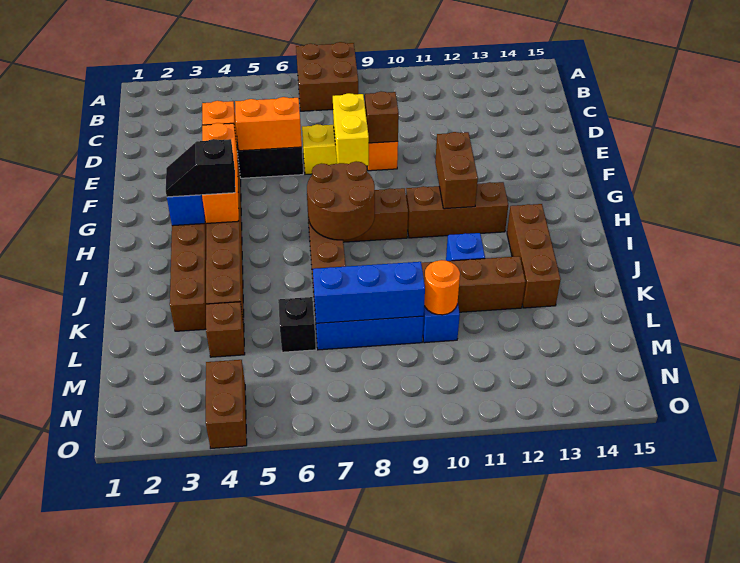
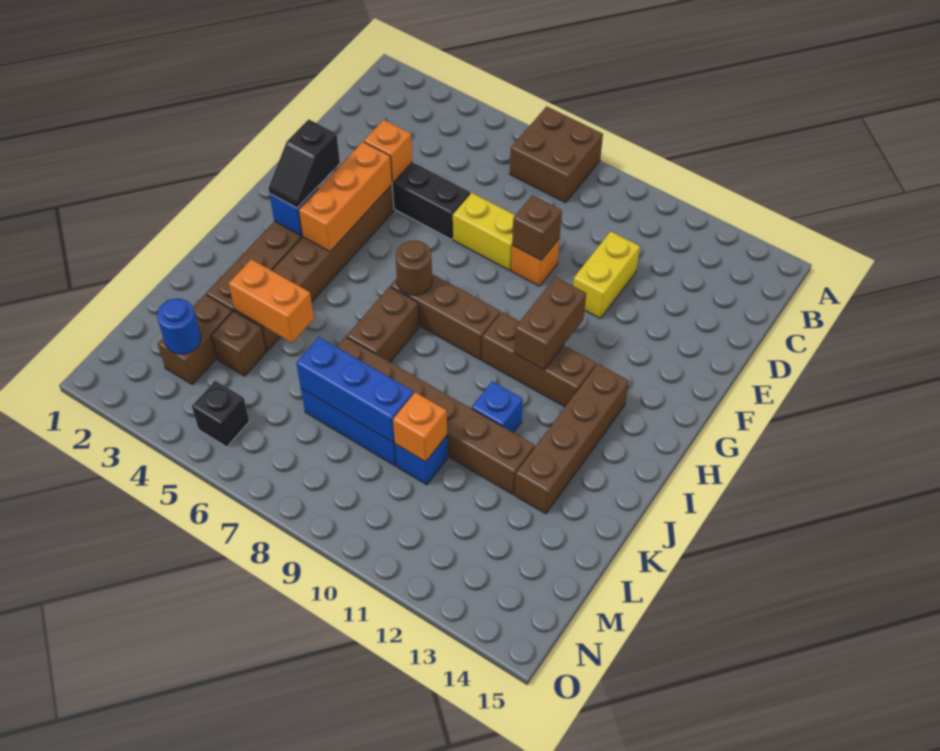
orange 1x2 brick [235,97,302,151] -> orange 1x2 brick moved to [229,259,314,343]
yellow 1x2 brick [333,93,369,166] -> yellow 1x2 brick moved to [573,231,640,318]
black 1x2 slope [166,139,235,197] -> black 1x2 slope turned to [268,119,340,208]
brown 2x2 round brick [307,161,375,240] -> brown 1x1 round brick [396,240,432,295]
brown 1x3 brick [507,204,561,308] -> brown 1x4 brick [515,364,629,514]
black 1x1 brick [278,297,316,352] -> black 1x1 brick moved to [192,381,249,447]
orange 1x1 round brick [424,260,460,315] -> orange 1x1 brick [393,392,447,462]
none -> blue 1x1 round brick [157,299,201,354]
brown 1x2 brick [206,360,247,448] -> brown 1x2 brick moved to [158,295,232,384]

